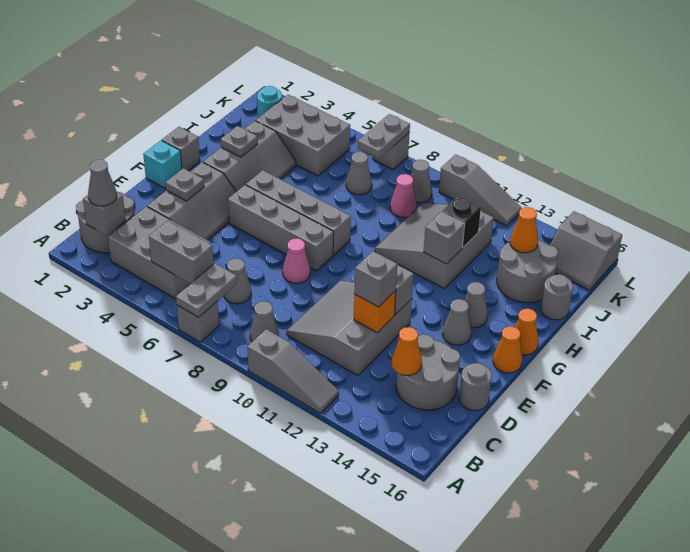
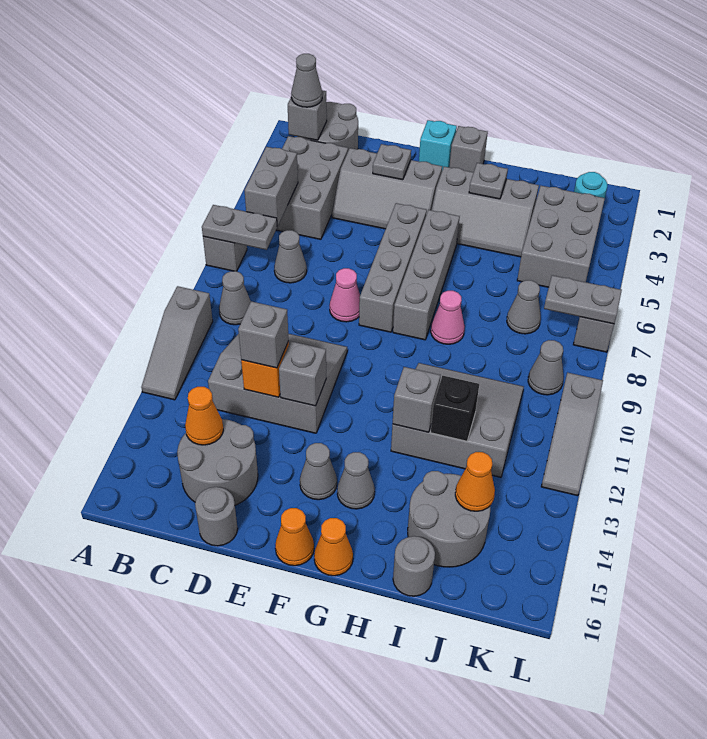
pink 1x1 cone [390,174,417,217] -> pink 1x1 cone moved to [431,291,465,344]
grey 2x2 slope [550,211,622,290] -> none

